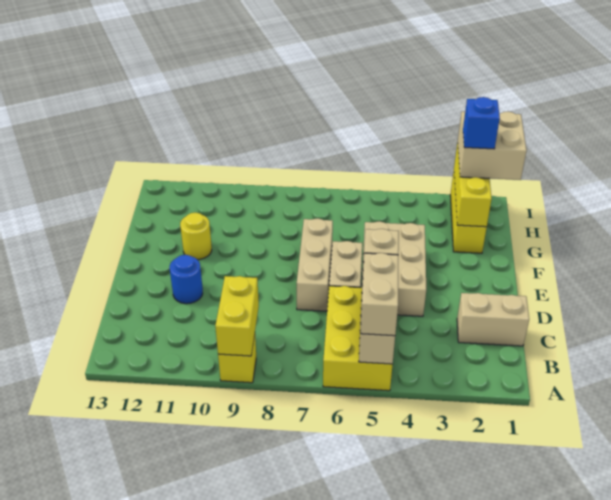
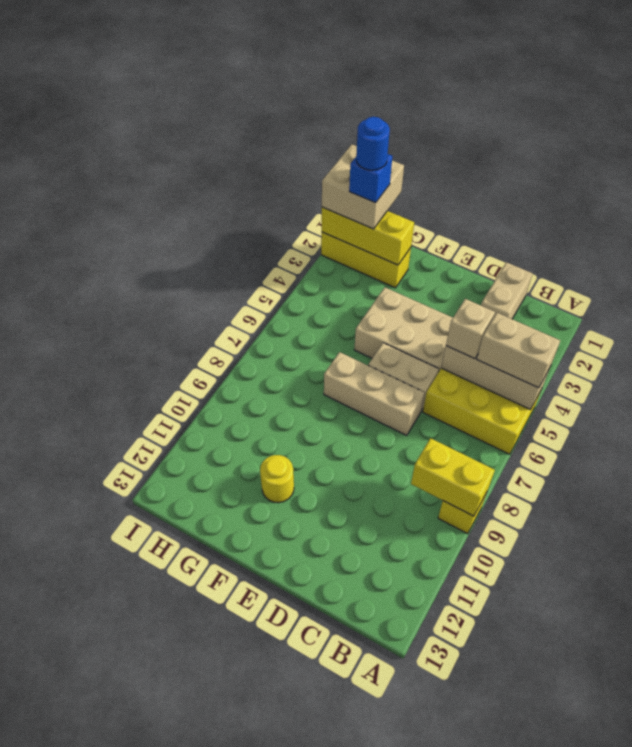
blue 1x1 round brick [170,255,203,304] -> blue 1x1 round brick moved to [356,117,390,170]

